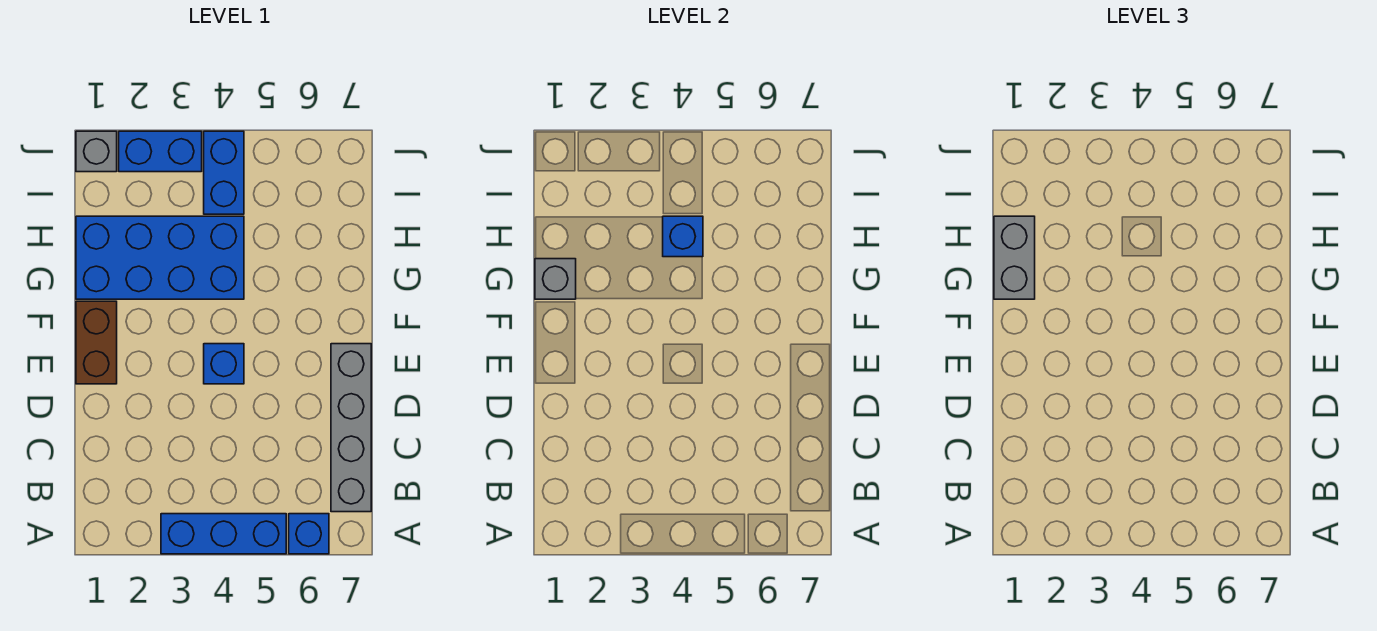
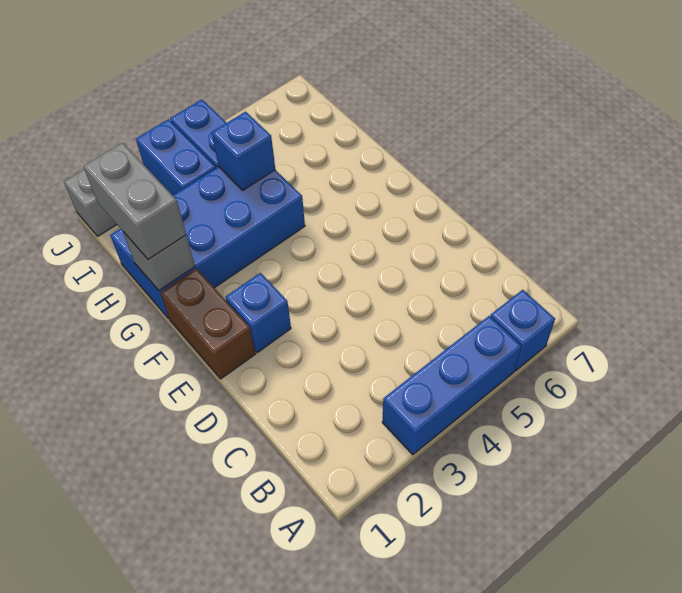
grey 1x4 brick [331,344,371,512] -> none
blue 1x1 brick [204,344,244,384] -> blue 1x1 brick moved to [225,273,291,353]
blue 1x2 brick [119,131,202,172] -> blue 1x2 brick turned to [136,119,216,195]

